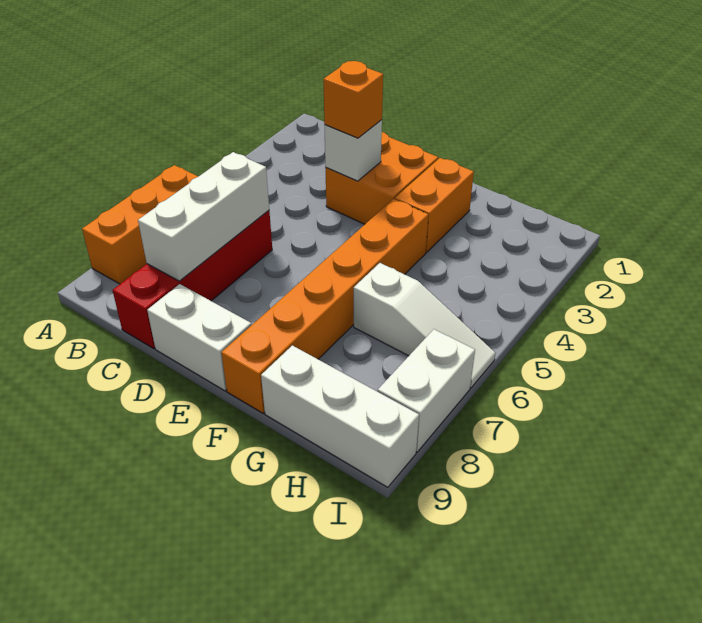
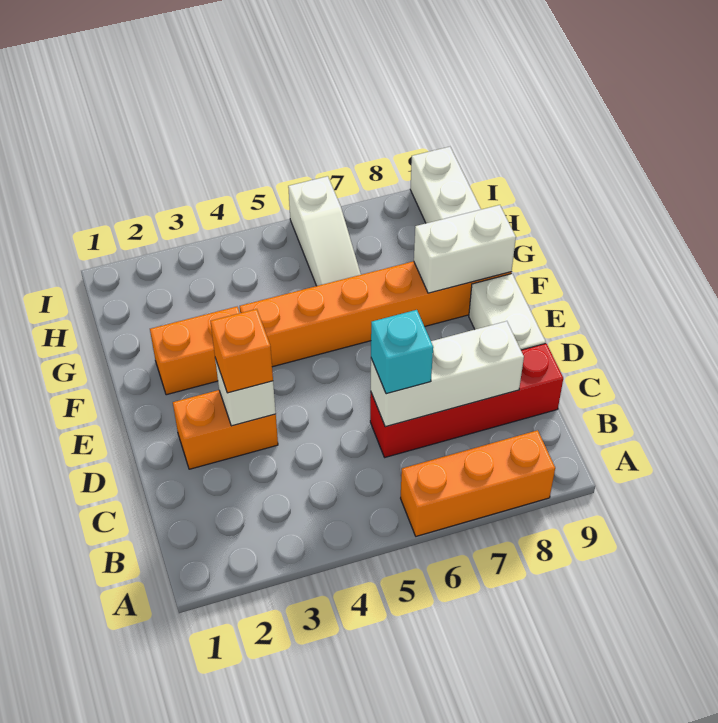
none -> cyan 1x1 brick [371,310,433,394]
orange 2x2 brick [325,132,438,224] -> orange 1x2 brick [173,390,278,469]
white 1x3 slope [354,263,495,388] -> white 1x3 slope turned to [288,176,361,286]
white 1x2 brick [378,329,475,452] -> white 1x2 brick moved to [414,205,516,293]

